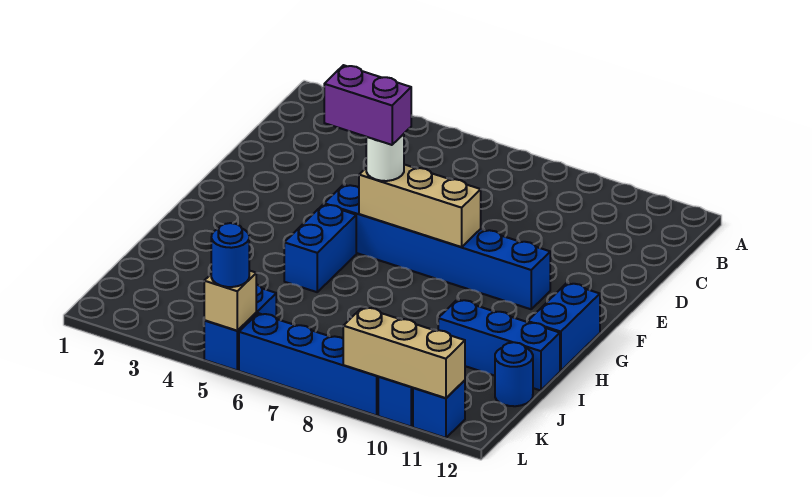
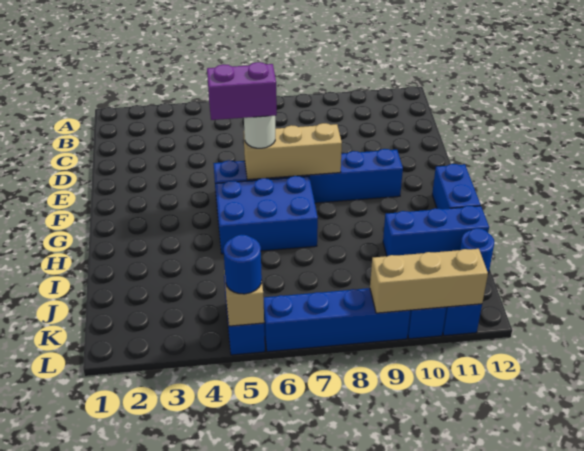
blue 1x2 brick [284,204,356,292] -> blue 2x3 brick [215,176,318,254]

